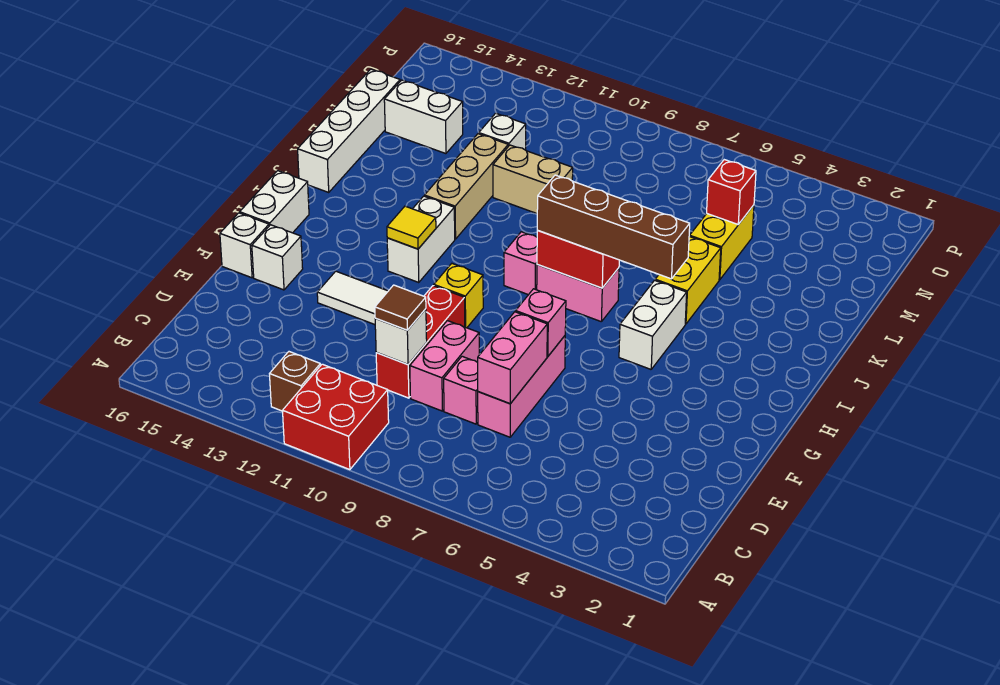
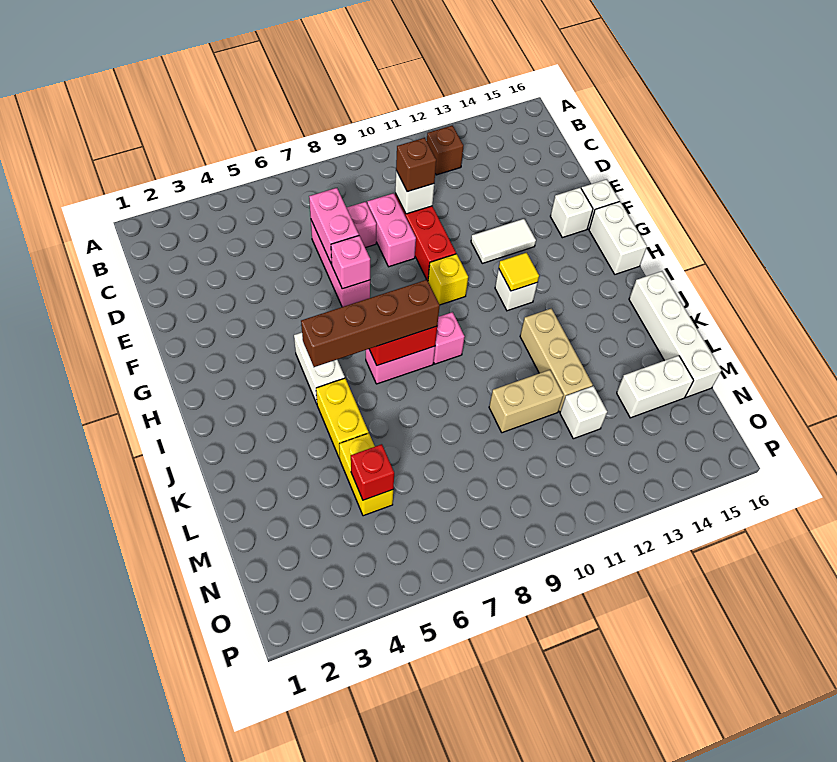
red 2x2 brick [283,364,389,470] -> none
brown 1x1 tile [375,285,426,330] -> brown 1x1 brick [396,138,436,192]
white 1x2 brick [387,196,455,283] -> white 1x1 brick [495,269,537,311]

